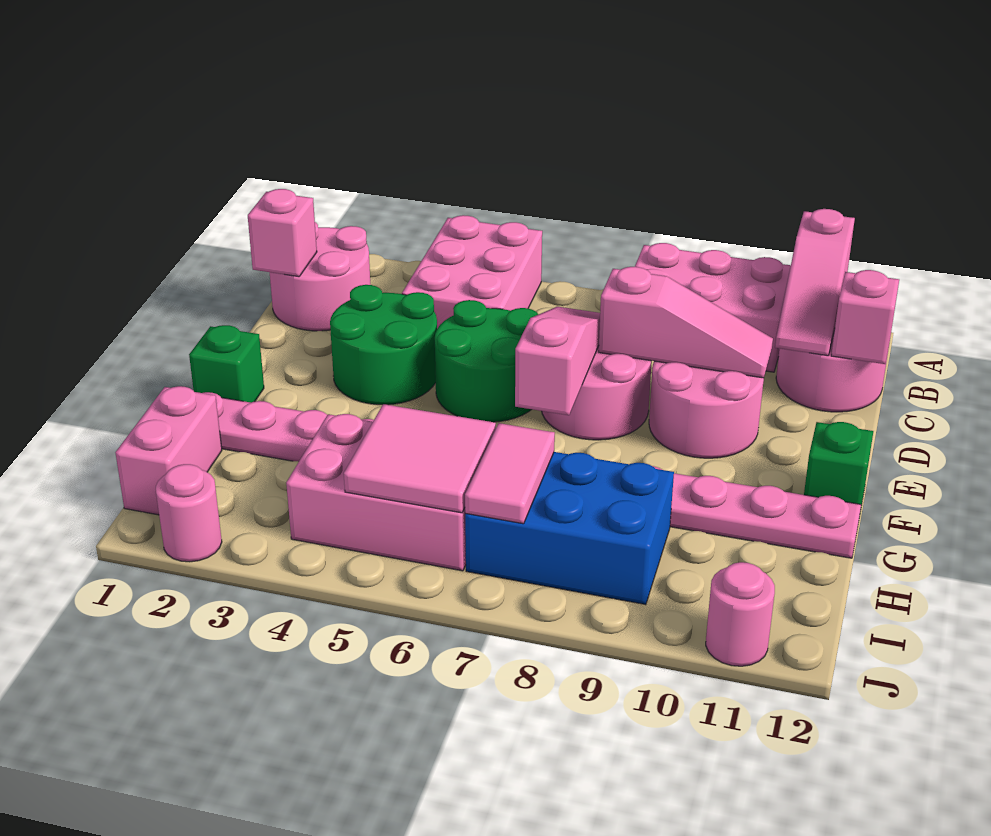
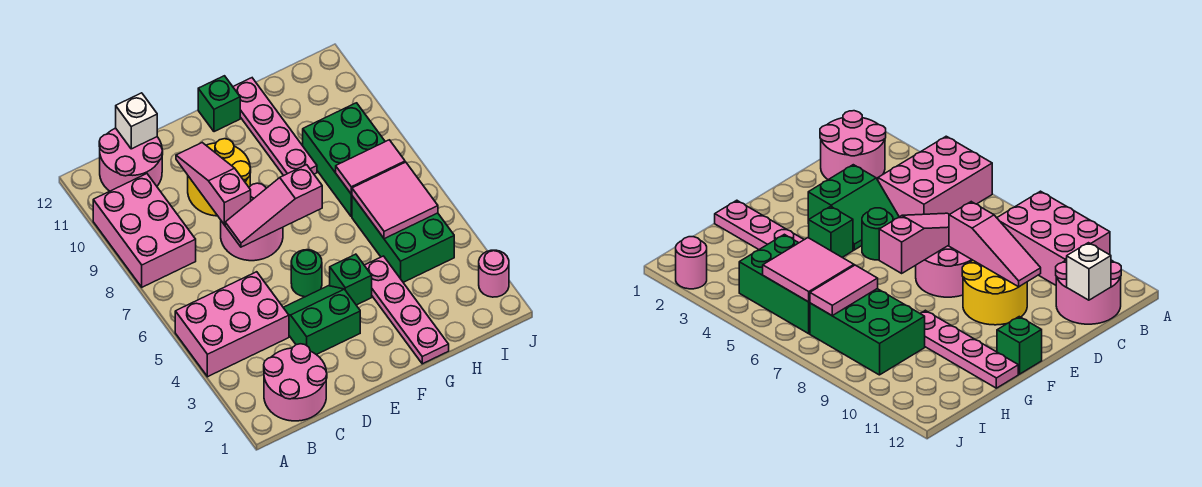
pink 1x3 slope [775,209,855,356] -> none
pink 1x1 brick [248,189,317,277] -> none
pink 1x1 brick [831,270,899,364] -> white 1x1 brick [116,93,157,149]
green 2x2 round brick [330,285,437,405] -> green 2x2 slope [283,286,360,355]
green 2x2 round brick [435,300,538,422] -> green 1x1 round brick [291,250,322,297]
pink 2x2 round brick [649,361,764,458] -> yellow 2x2 round brick [188,139,251,216]
green 1x1 brick [189,325,264,403] -> green 1x1 brick moved to [330,254,372,305]
pink 1x2 brick [115,386,222,515] -> none
pink 2x3 brick [286,414,466,571] -> green 2x3 brick [352,196,454,282]
blue 2x3 brick [465,452,674,605] -> green 2x3 brick [303,103,385,217]
pink 1x1 round brick [706,562,775,666] -> none

